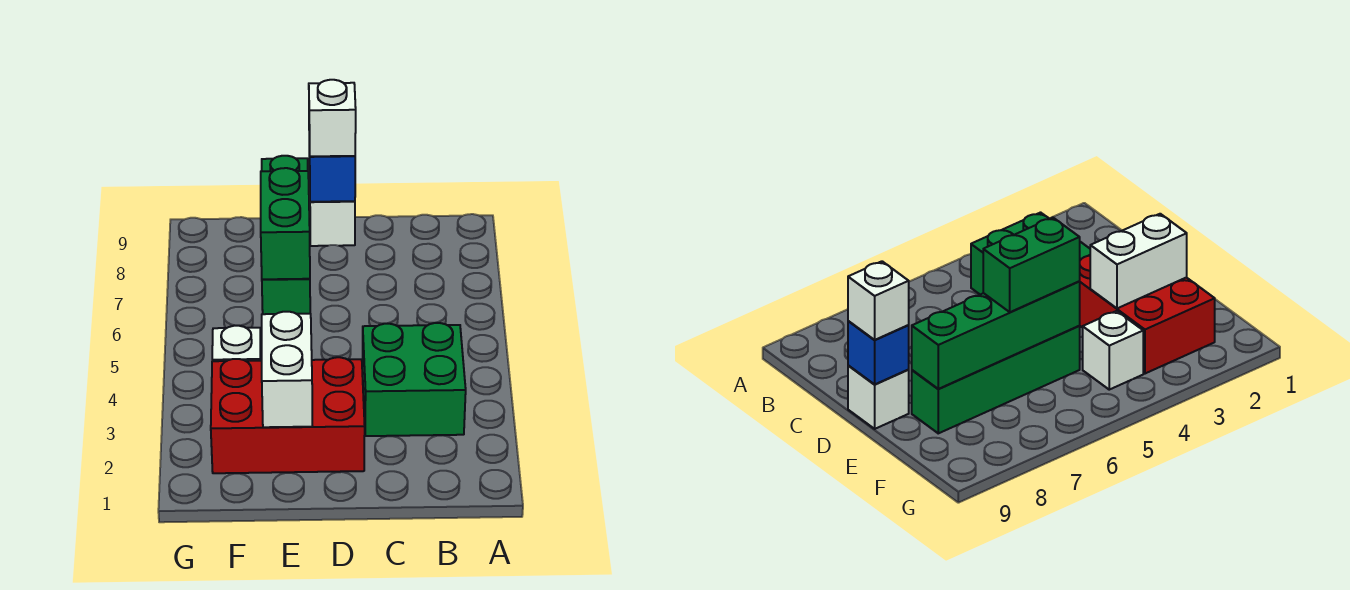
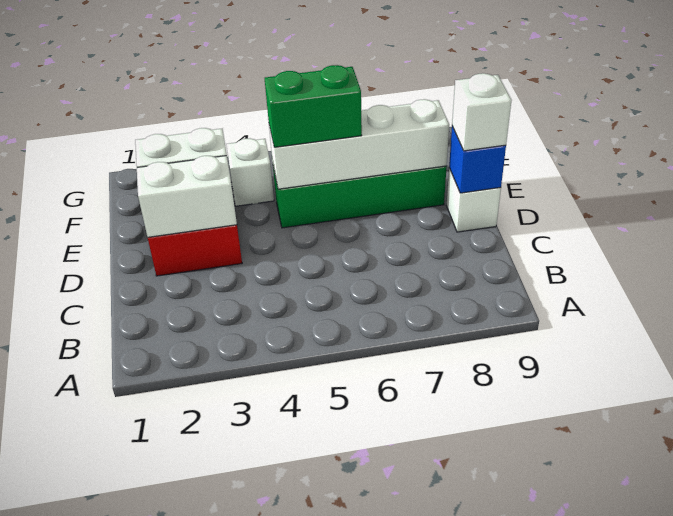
green 2x2 brick [362,323,466,436] -> none
none -> white 1x2 brick [137,156,237,237]
green 1x4 brick [262,156,310,314] -> white 1x4 brick [269,99,449,189]

